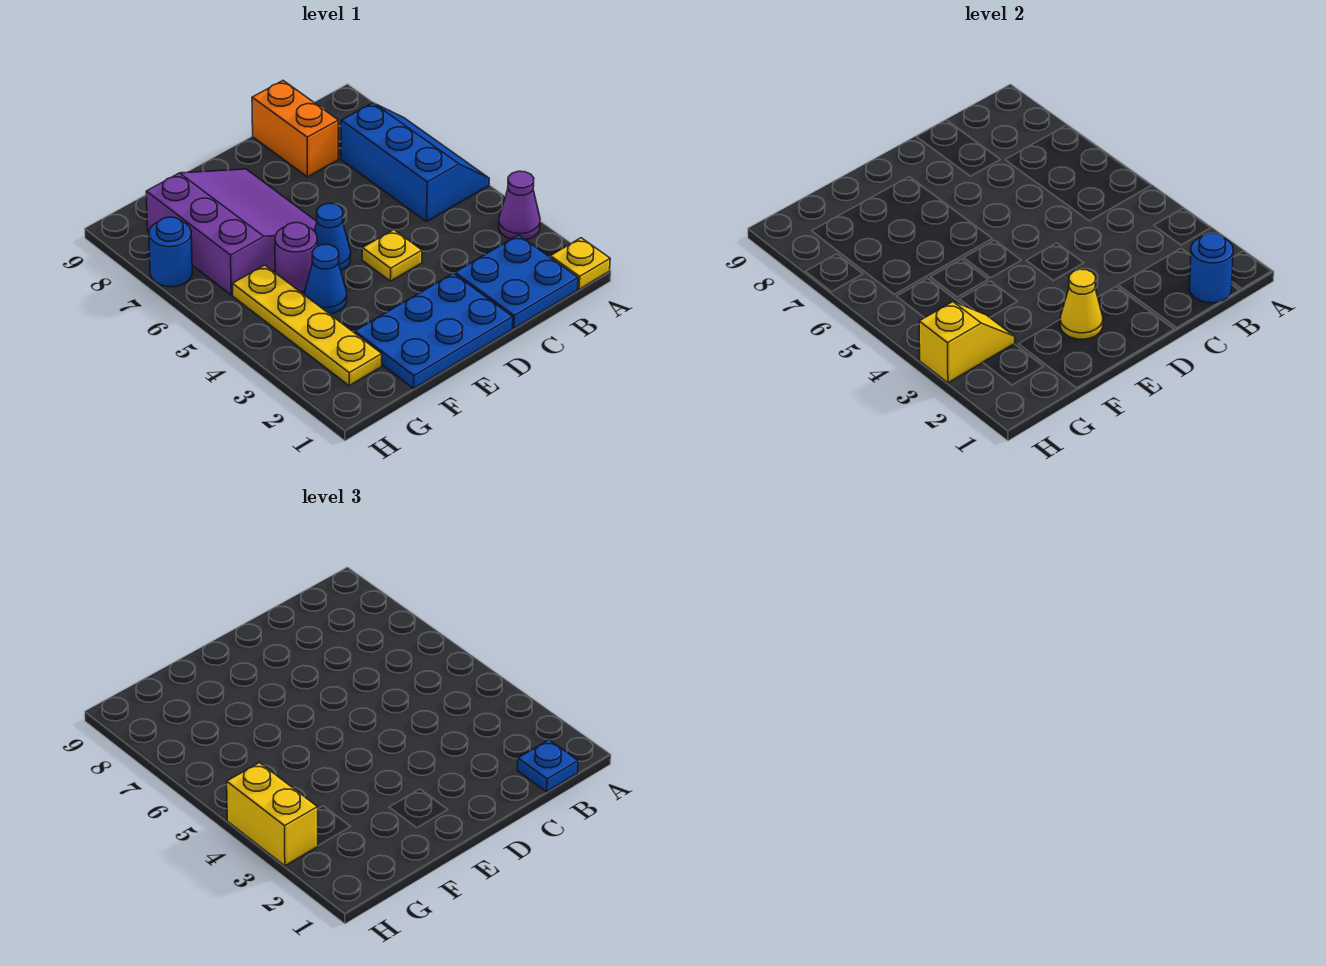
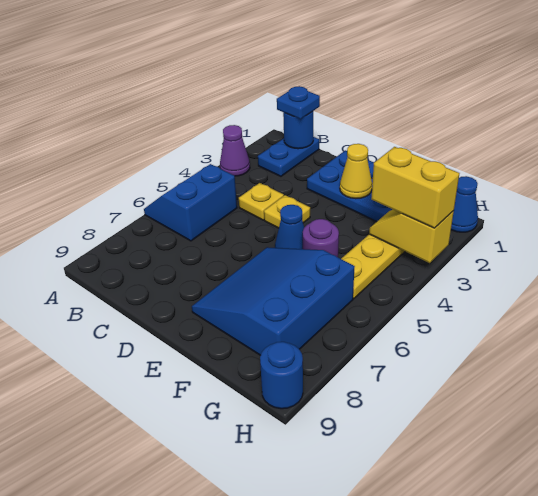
yellow 1x1 plate [550,238,610,289] -> yellow 1x1 plate moved to [239,183,284,220]
blue 2x3 slope [341,103,489,222] -> blue 2x2 slope [144,164,237,241]
blue 2x2 plate [455,235,578,328] -> blue 1x2 plate [258,137,319,176]
orange 1x2 brick [252,81,338,177] -> none
purple 3x3 slope [146,169,317,295] -> blue 3x3 slope [192,247,355,355]
blue 1x1 cone [304,245,347,314] -> blue 1x1 cone moved to [451,176,478,232]
yellow 1x2 brick [227,763,318,866] -> yellow 1x2 brick turned to [371,147,460,228]
blue 1x1 round brick [149,217,192,287] -> blue 1x1 round brick moved to [260,342,303,409]

